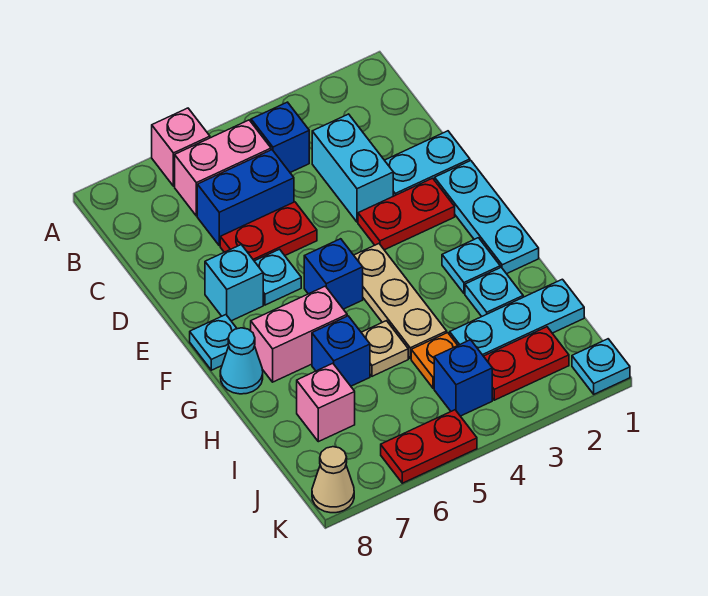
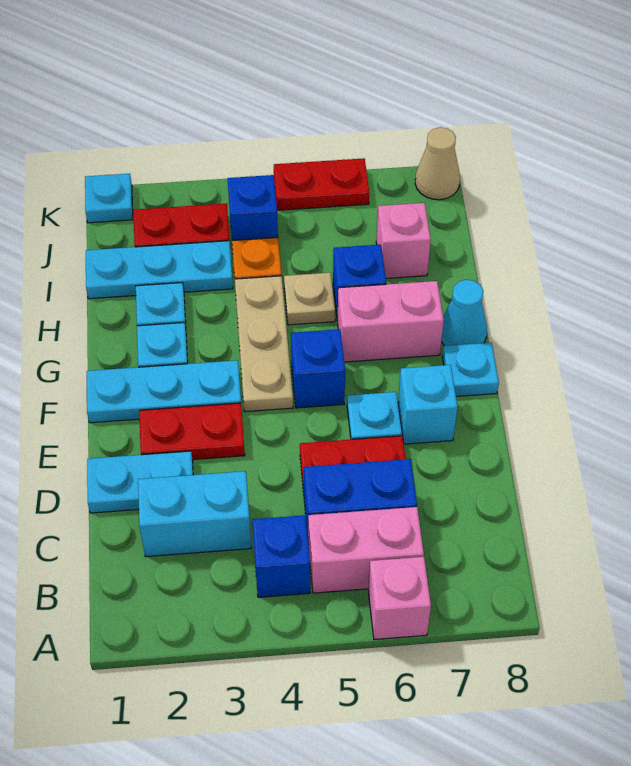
cyan 1x2 brick [312,114,393,222] -> cyan 1x2 brick turned to [138,471,251,557]
cyan 1x3 plate [435,161,539,274] -> cyan 1x3 plate turned to [87,360,241,423]

